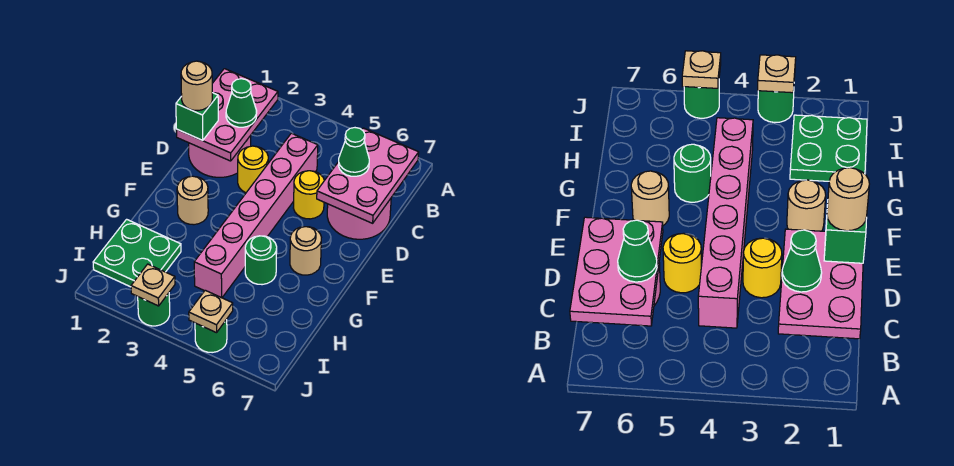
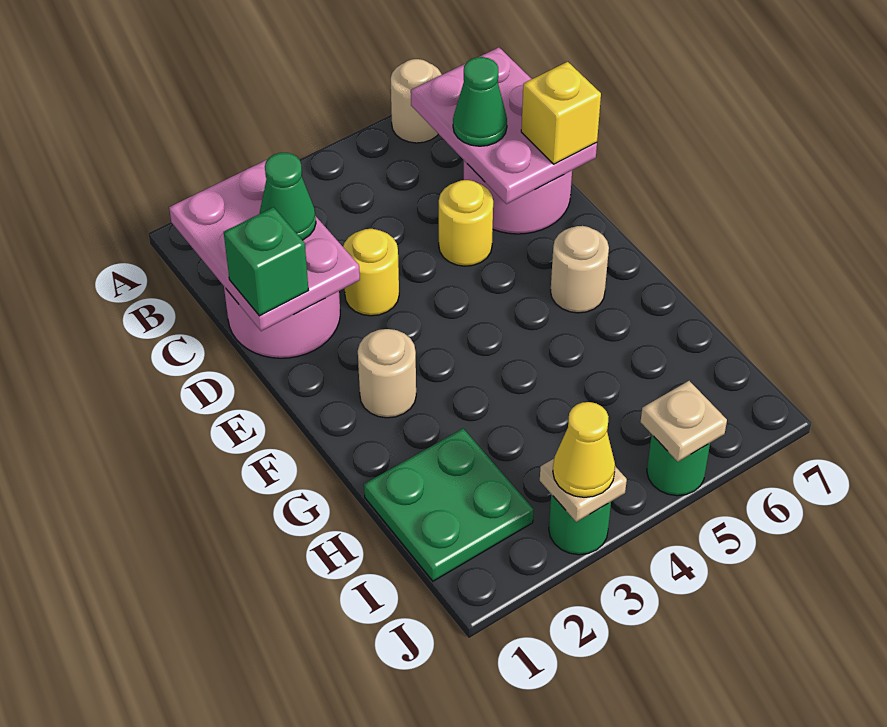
pink 1x6 brick [194,133,318,298] -> none
tan 1x1 round brick [181,61,212,111] -> tan 1x1 round brick moved to [391,59,442,143]
none -> yellow 1x1 brick [521,62,601,164]
green 1x1 round brick [245,236,277,285] -> none
none -> yellow 1x1 cone [553,402,615,497]

